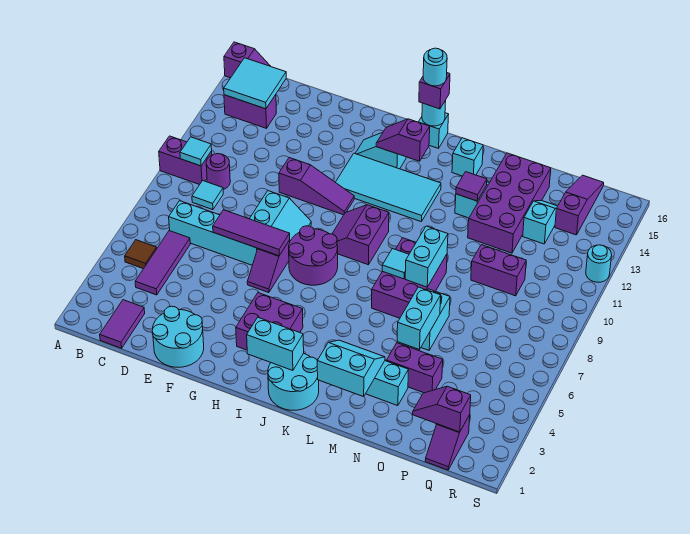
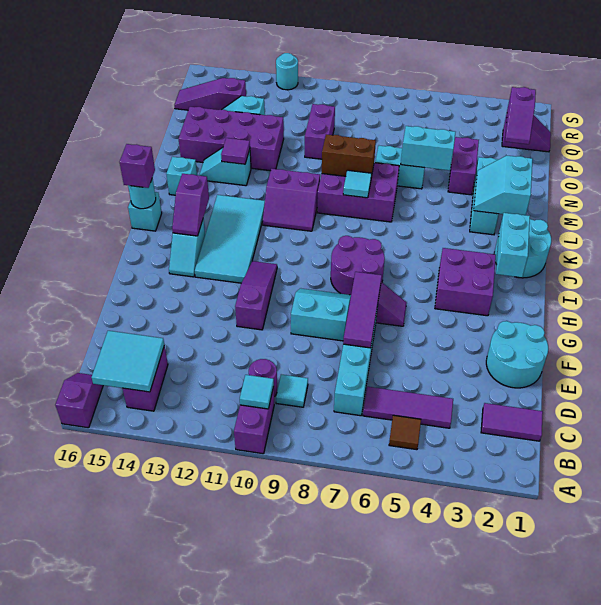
purple 2x2 slope [332,205,389,265] -> purple 2x2 slope moved to [263,169,320,231]
cyan 1x1 round brick [423,48,447,86] -> none
cyan 1x2 brick [405,226,448,287] -> brown 1x2 brick [322,135,376,177]

